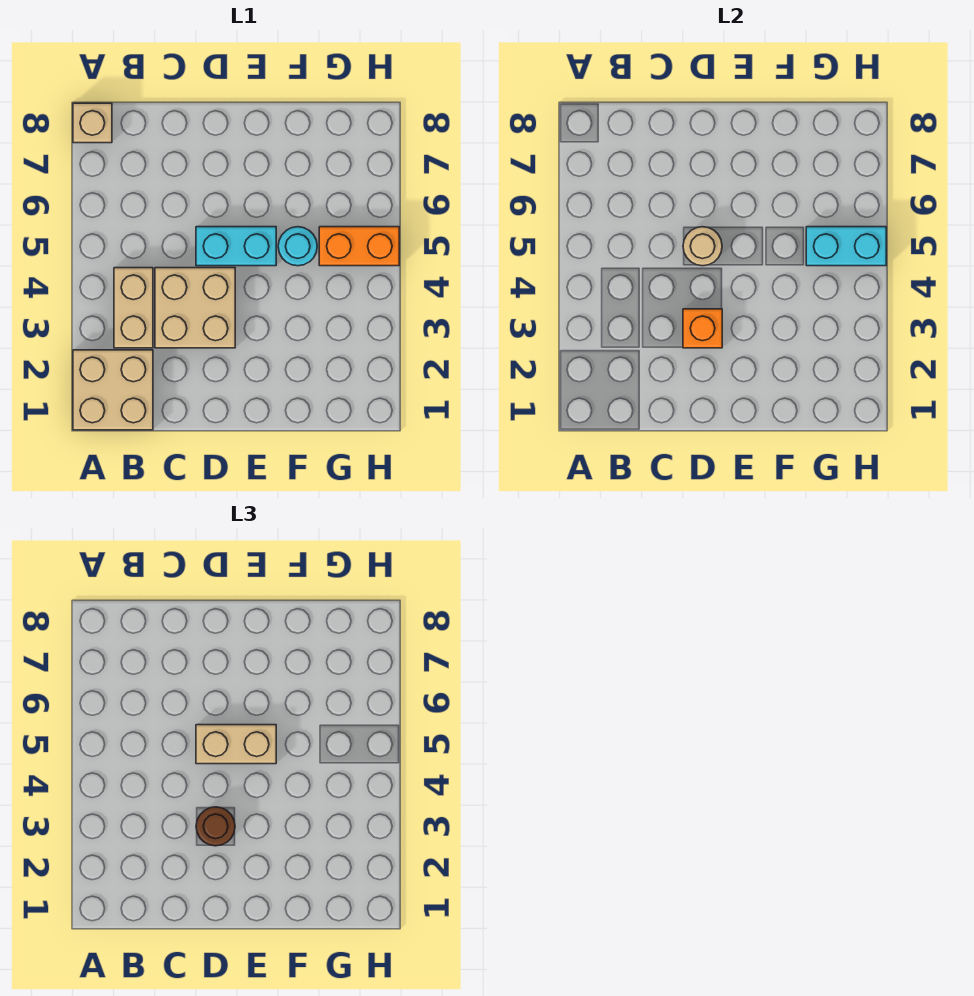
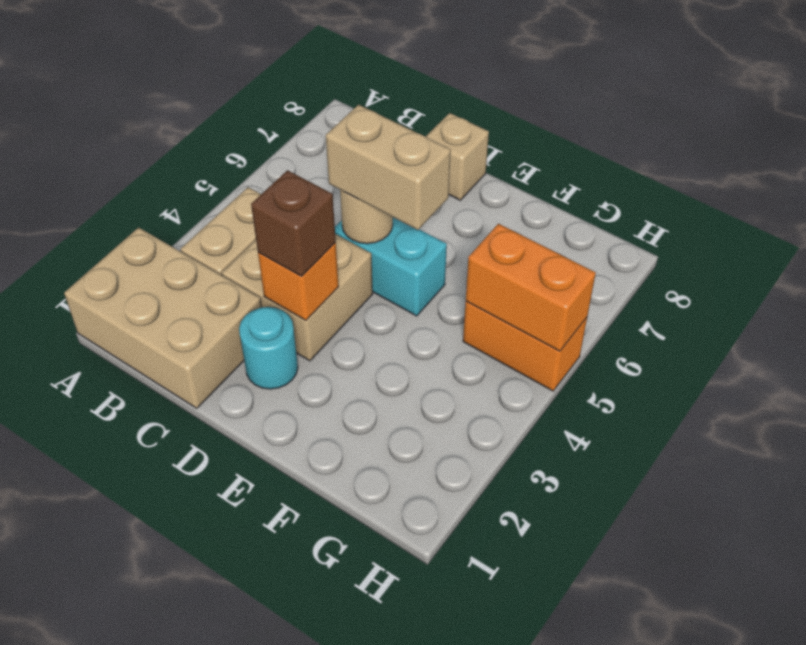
tan 2x2 brick [73,350,153,430] -> tan 2x3 brick [64,228,262,408]
tan 1x1 brick [73,103,112,143] -> tan 1x1 brick moved to [426,113,489,200]
brown 1x1 round brick [196,807,235,846] -> brown 1x1 brick [251,170,336,277]
cyan 1x1 round brick [278,227,317,266] -> cyan 1x1 round brick moved to [239,307,298,389]
cyan 1x2 brick [806,227,886,266] -> orange 1x2 brick [466,224,596,351]

